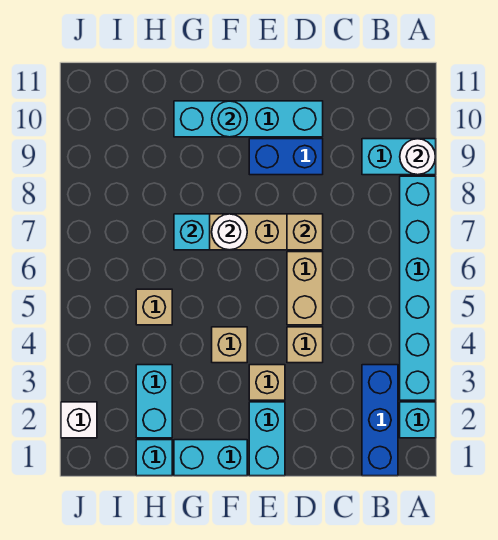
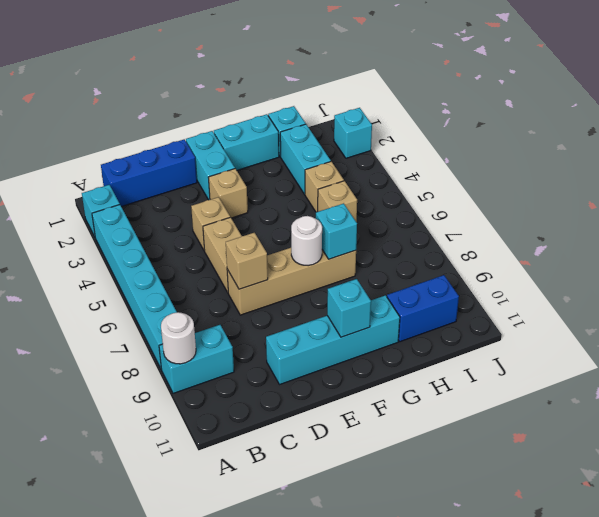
blue 1x3 brick [362,365,398,476] -> blue 1x3 brick turned to [101,139,197,207]
blue 1x2 brick [249,139,323,175] -> blue 1x2 brick moved to [387,275,459,342]
tan 1x1 brick [212,327,247,363] -> tan 1x1 brick moved to [305,162,344,212]
cyan 1x1 round brick [212,101,247,137] -> cyan 1x1 brick [327,279,371,337]
white 1x1 brick [61,402,97,438] -> cyan 1x1 brick [334,108,372,158]

